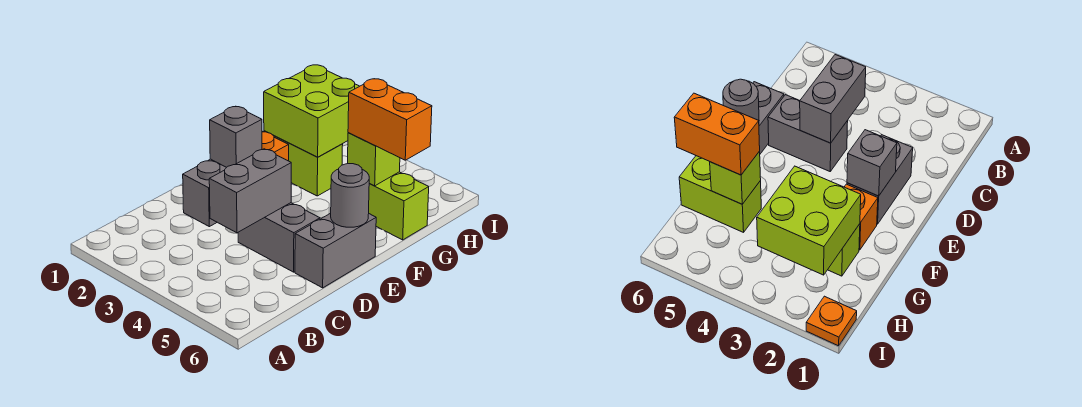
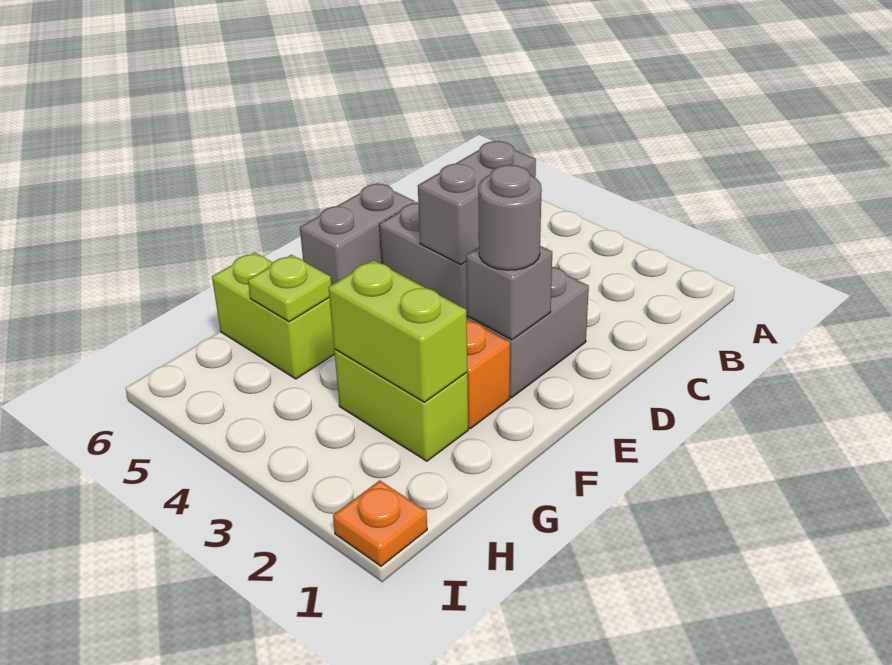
grey 1x1 round brick [331,164,369,227] -> grey 1x1 round brick moved to [478,165,542,270]
lime 2x2 brick [264,65,360,157] -> lime 1x2 brick [328,260,467,402]
lime 1x1 brick [348,133,400,186] -> lime 1x1 plate [248,255,331,322]
orange 1x2 brick [348,79,432,160] -> none

